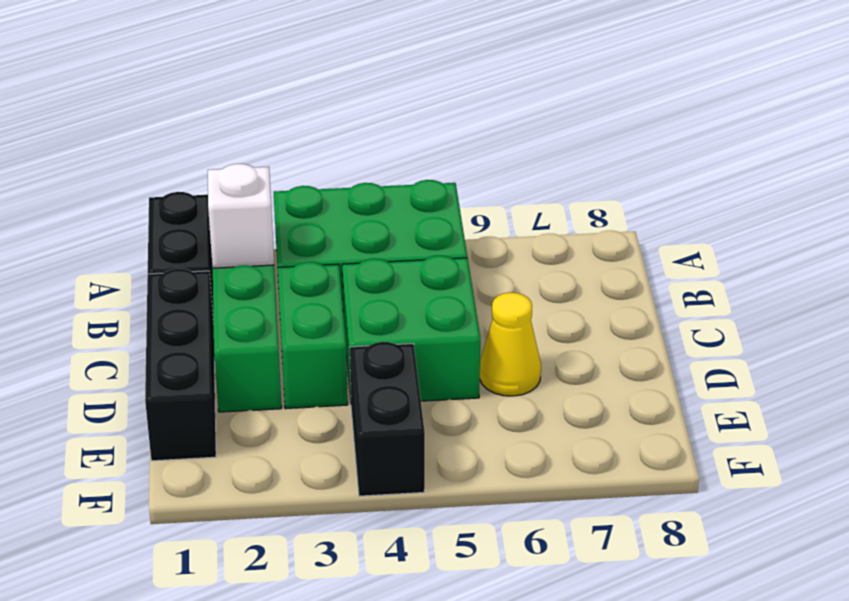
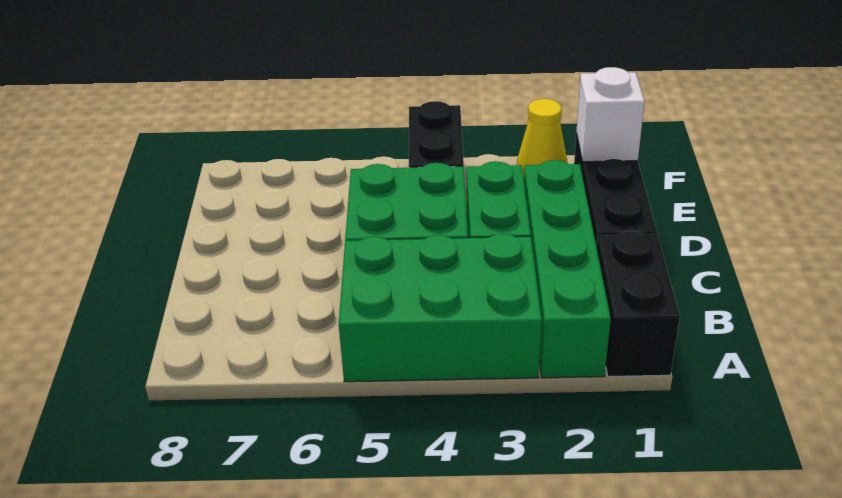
white 1x1 brick [208,164,274,268] -> white 1x1 brick moved to [576,67,645,162]
yellow 1x1 cone [480,293,541,396] -> yellow 1x1 cone moved to [517,99,567,178]

